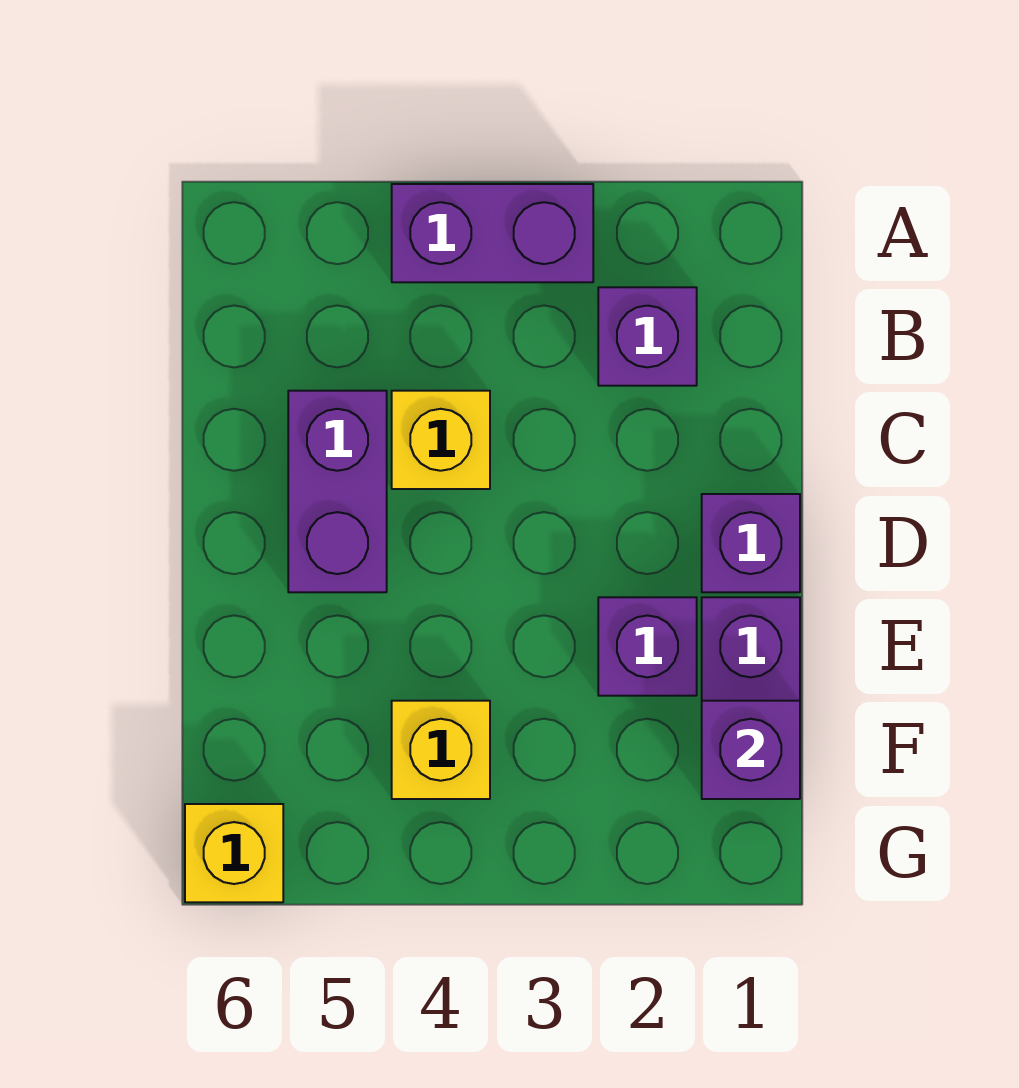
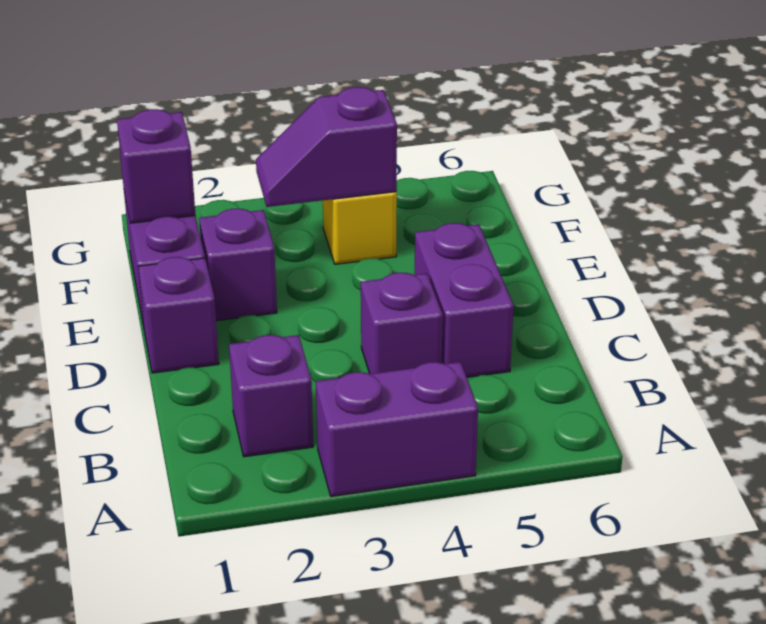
yellow 1x1 brick [392,391,490,489] -> purple 1x1 brick [361,273,443,374]
none -> purple 1x2 slope [256,87,397,207]
yellow 1x1 brick [185,804,283,902] -> none

